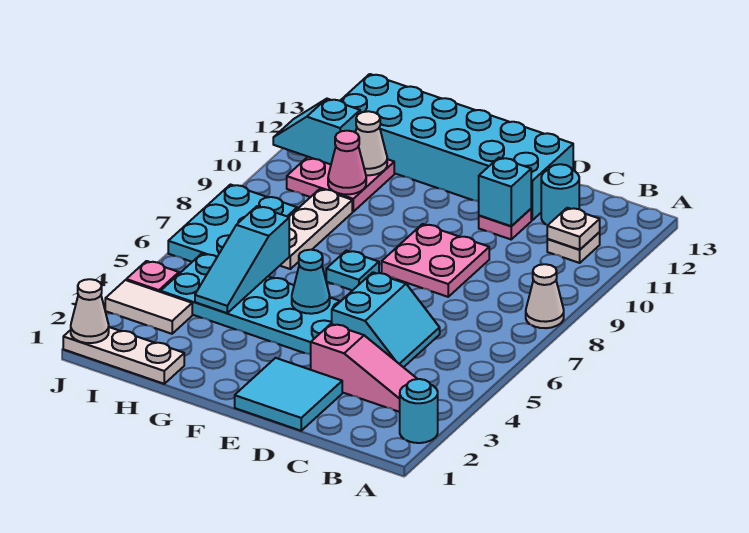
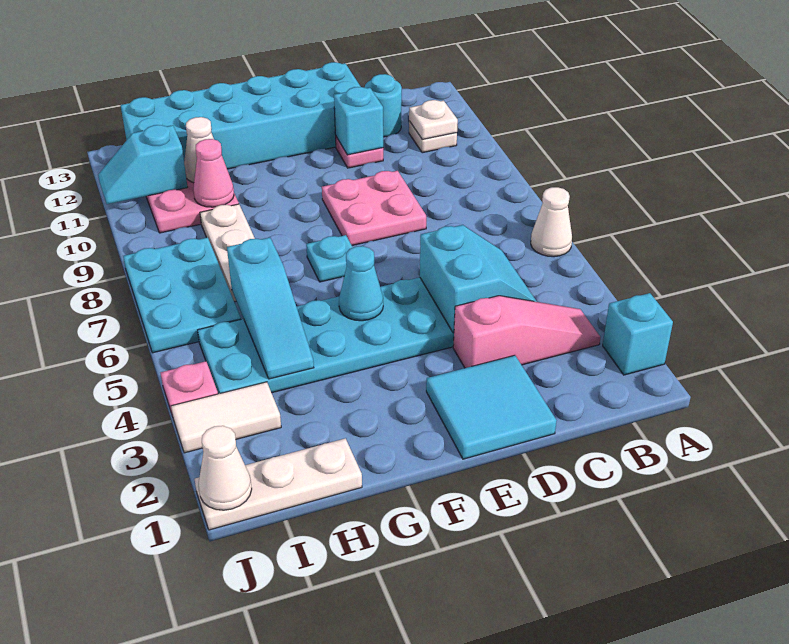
cyan 1x1 round brick [400,379,438,443] -> cyan 1x1 brick [603,293,673,375]
white 1x1 cone [526,264,564,328] -> white 1x1 cone moved to [531,187,572,257]

